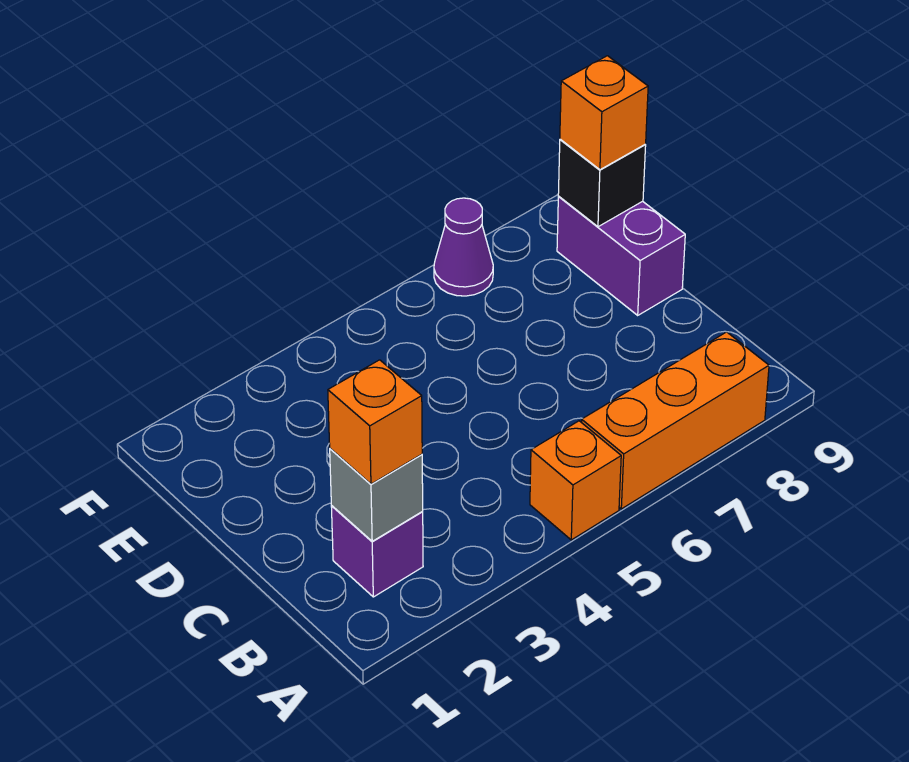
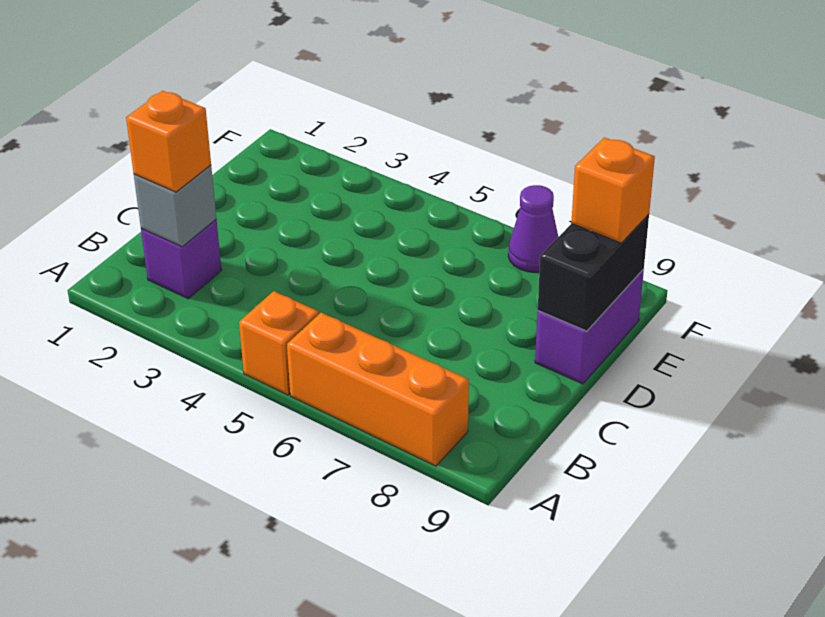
black 1x1 brick [558,139,646,227] -> black 1x2 brick [538,214,649,331]

